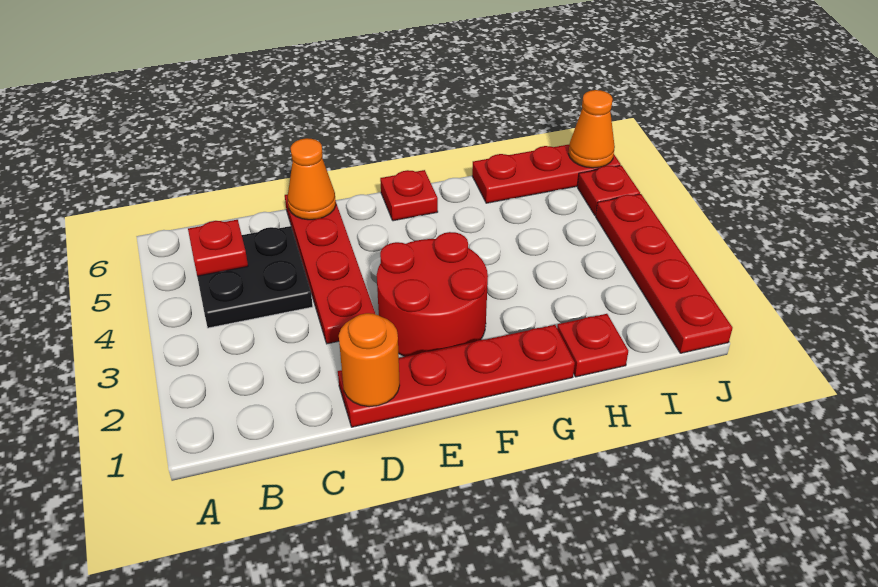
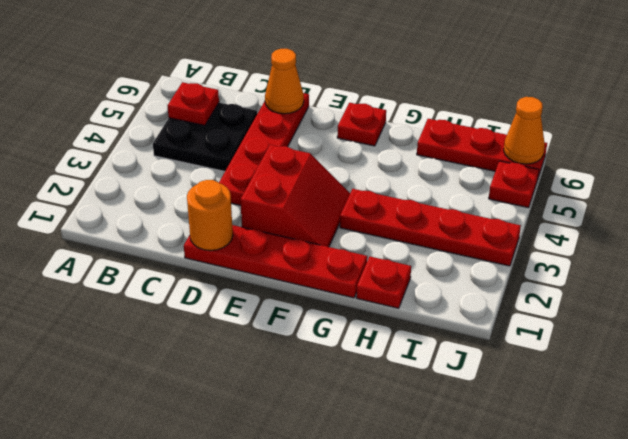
red 2x2 round brick [377,232,488,357] -> red 2x2 slope [240,145,350,247]
red 1x4 plate [596,194,732,353] -> red 1x4 plate turned to [340,189,521,266]

